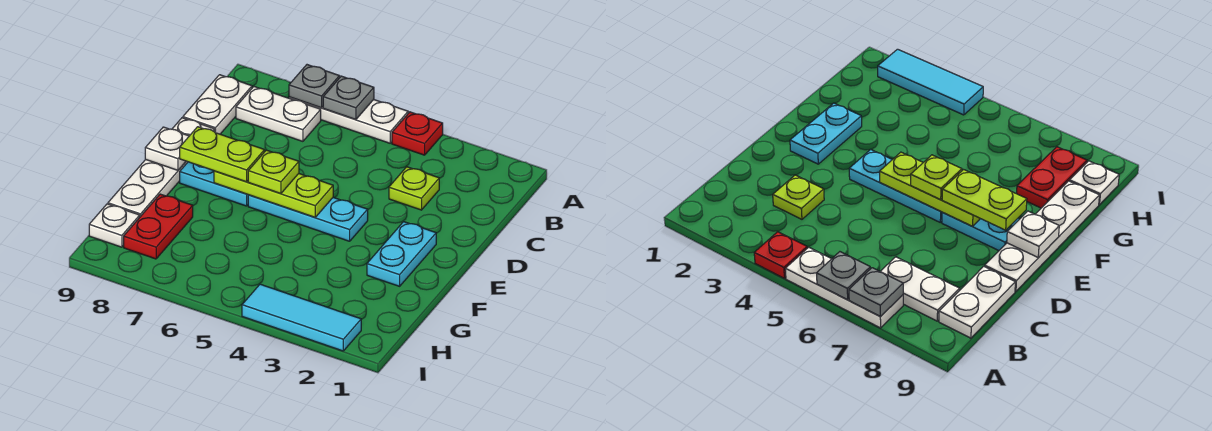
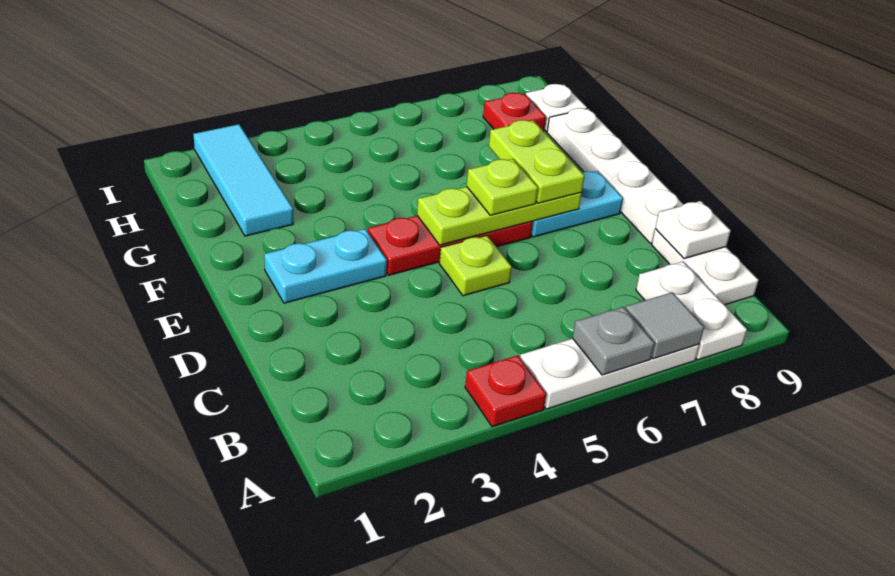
grey 1x1 plate [289,65,340,108] -> grey 1x1 tile [625,292,704,359]
white 1x2 plate [236,87,321,141] -> white 1x2 plate turned to [636,262,747,360]
lime 1x1 plate [389,167,439,210] -> lime 1x1 plate moved to [439,235,512,296]
cyan 1x2 plate [367,222,436,286] -> cyan 1x2 plate turned to [264,229,387,303]
cyan 1x3 plate [248,195,368,241] -> red 1x3 plate [368,216,533,275]
lime 1x2 plate [180,127,265,182] -> lime 1x2 plate turned to [489,120,584,203]
white 1x1 plate [145,127,189,170] -> white 1x1 plate moved to [655,201,731,259]
red 1x2 plate [124,194,193,259] -> red 1x1 plate [483,93,546,131]
cyan 1x3 tile [242,284,361,351] -> cyan 1x3 tile turned to [193,124,293,236]

